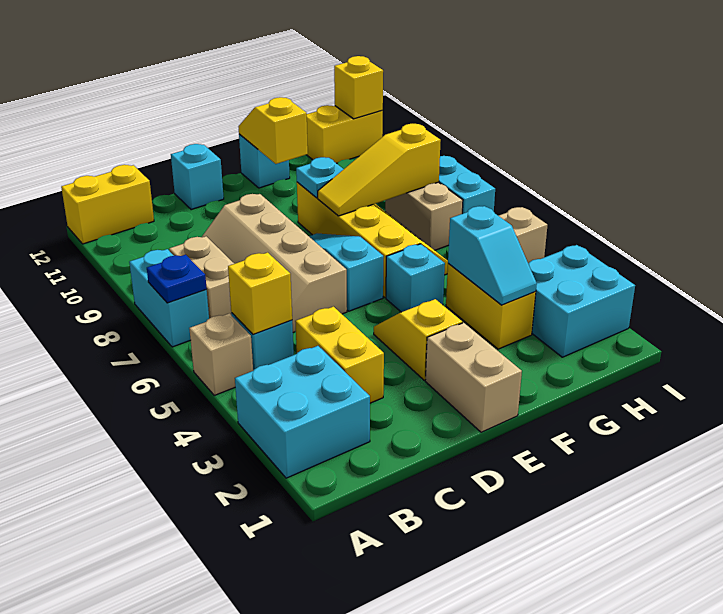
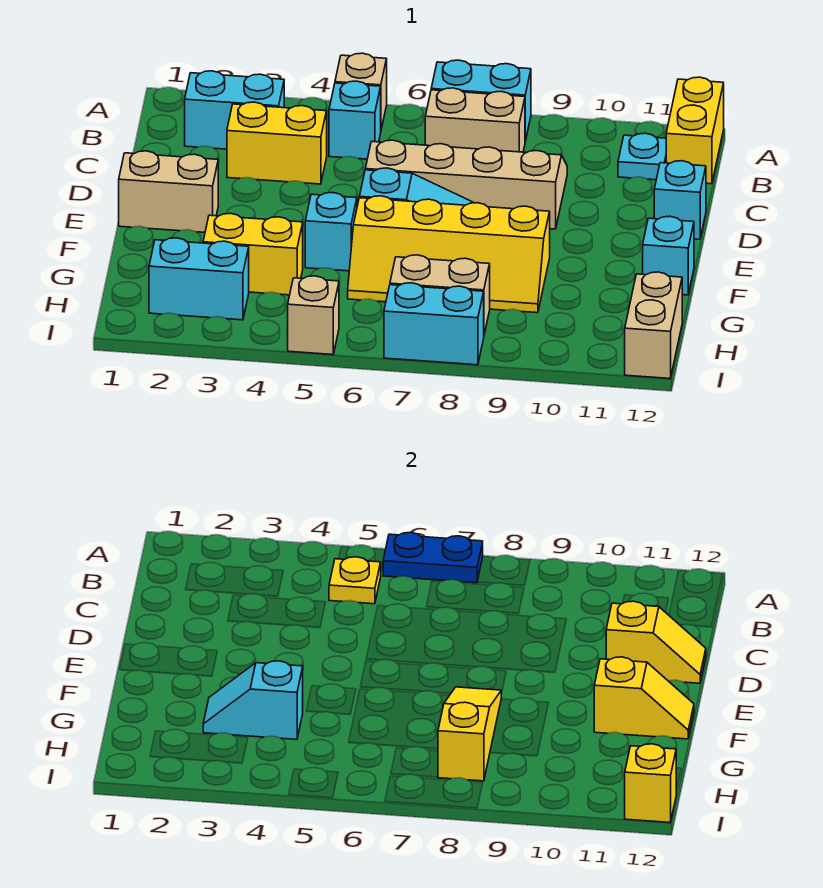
cyan 2x2 brick [235,346,370,478] -> cyan 1x2 brick [185,71,284,149]
blue 1x1 plate [147,255,207,303] -> blue 1x2 plate [383,532,483,583]
yellow 1x1 brick [228,252,292,334] -> yellow 1x1 plate [329,557,381,604]
yellow 1x2 slope [374,299,462,380] -> yellow 1x2 slope moved to [606,601,706,683]
cyan 1x1 plate [296,157,343,198] -> cyan 1x1 plate moved to [618,133,666,180]
cyan 2x2 brick [528,245,635,357] -> cyan 1x2 brick [149,238,249,320]
yellow 1x2 brick [307,105,383,163] -> tan 1x2 brick [625,272,682,378]

